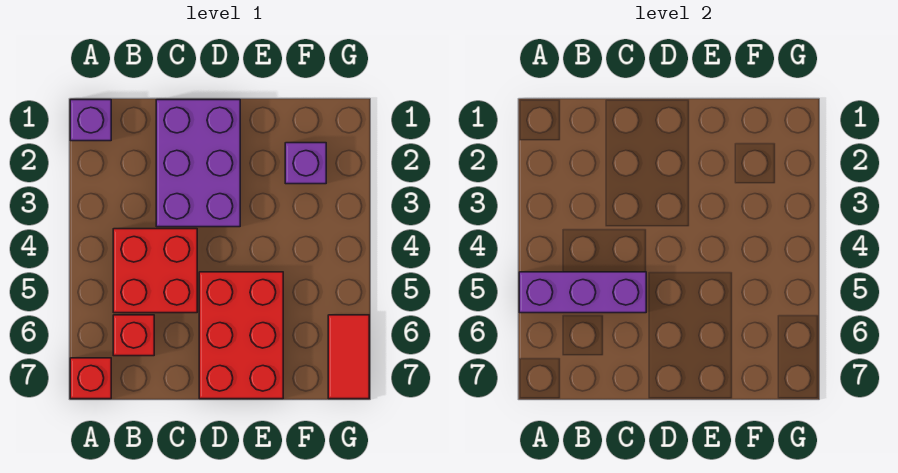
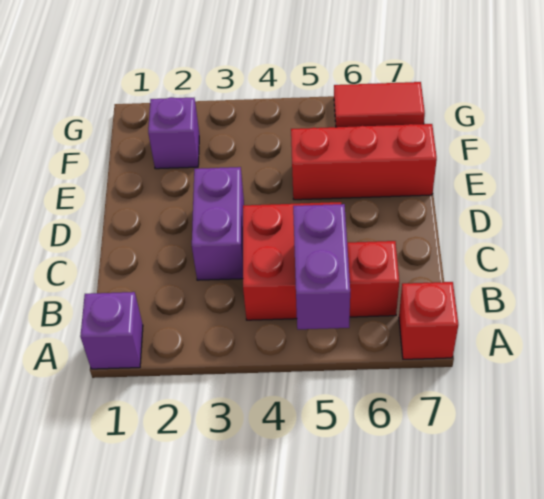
purple 1x3 brick [519,272,646,313] -> purple 1x2 brick [293,204,350,329]
purple 2x3 brick [156,100,240,227] -> purple 1x2 brick [192,167,244,280]
red 2x3 brick [199,272,283,399] -> red 1x3 brick [291,124,437,200]

